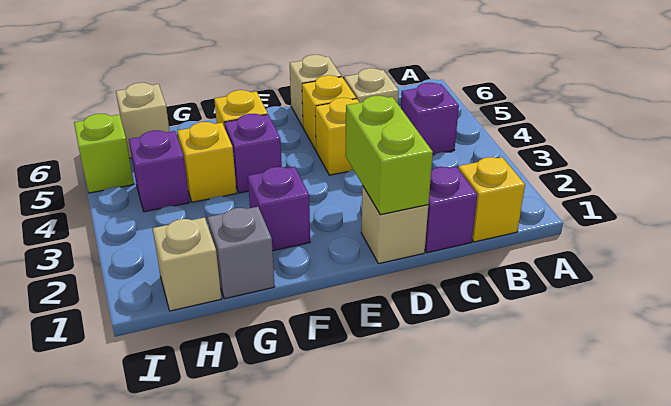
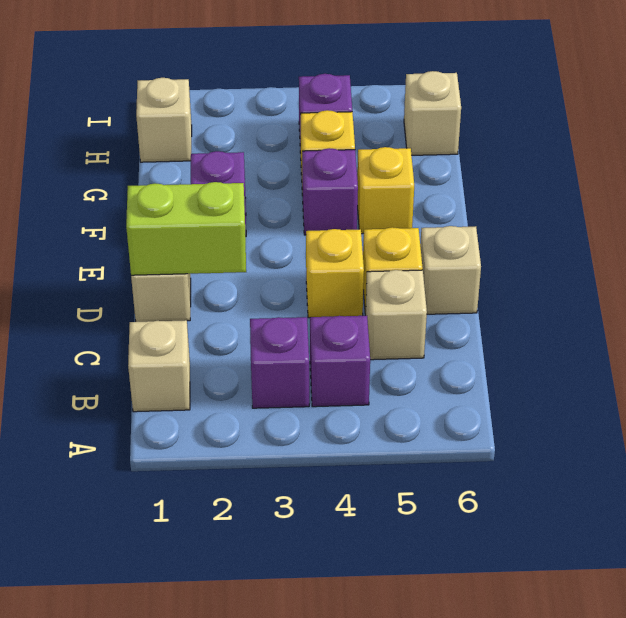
yellow 1x1 brick [458,157,525,242] -> tan 1x1 brick [128,320,190,412]
purple 1x1 brick [425,167,477,253] -> purple 1x1 brick moved to [250,317,309,408]
grey 1x1 brick [208,207,275,299] -> none
lime 1x1 brick [74,114,134,193] -> none

